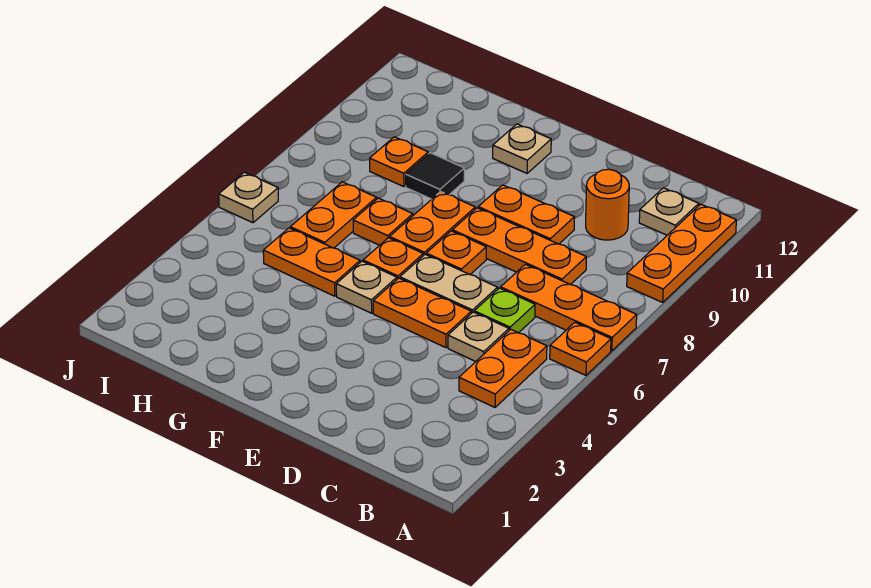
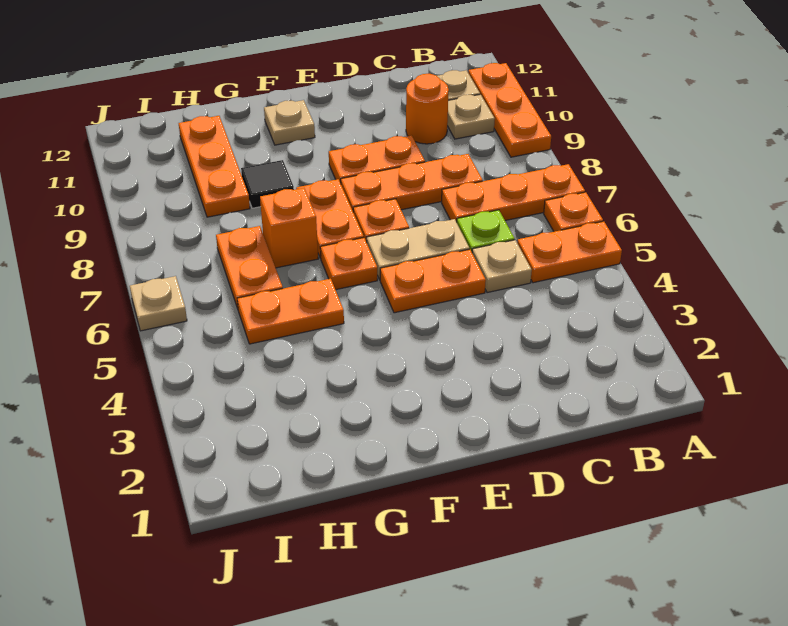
orange 1x2 plate [459,329,547,407] -> orange 1x2 plate turned to [517,221,622,283]
tan 1x1 plate [336,261,397,313] -> tan 1x1 plate moved to [447,94,495,139]
orange 1x1 plate [353,198,413,245] -> orange 1x1 brick [260,188,318,268]
orange 1x1 plate [370,137,428,187] -> orange 1x3 plate [179,116,250,217]

